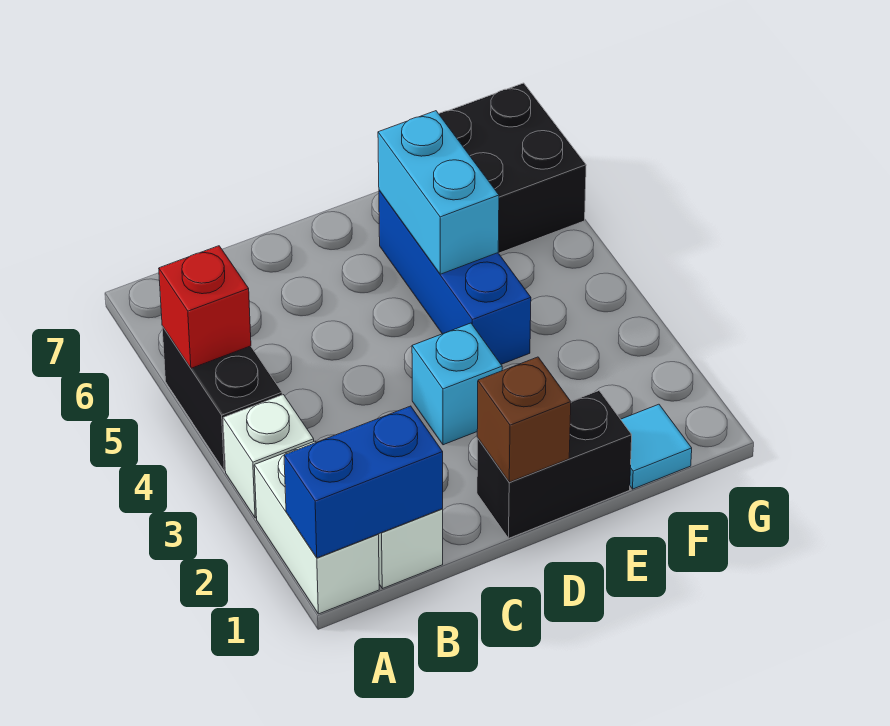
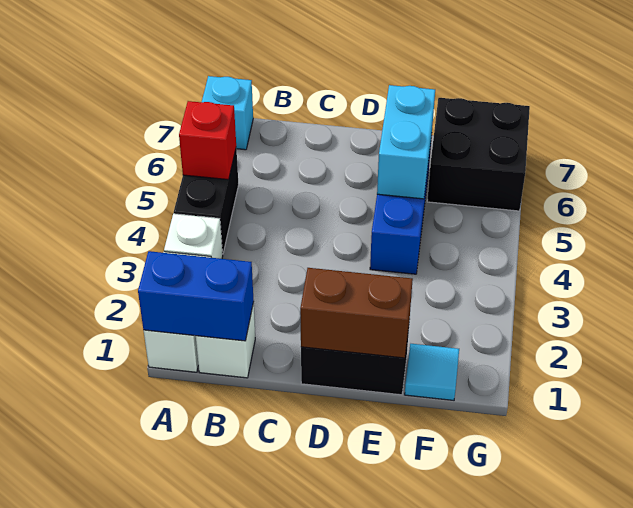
brown 1x1 brick [477,357,571,482] -> brown 1x2 brick [300,268,413,358]
cyan 1x1 brick [412,323,502,445] -> cyan 1x1 brick moved to [202,76,253,150]

